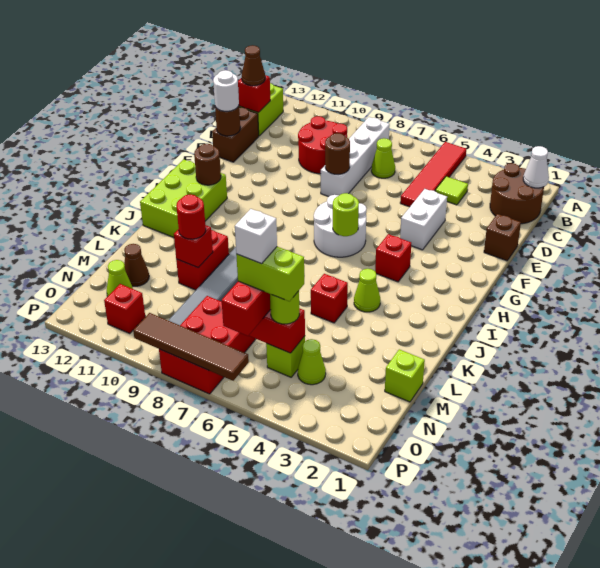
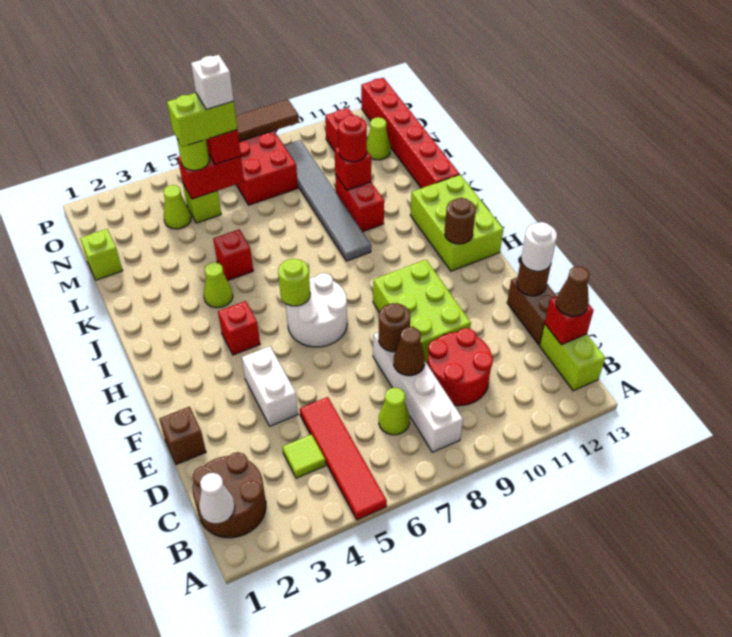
none -> lime 2x3 brick [373,260,471,362]
none -> red 1x6 brick [361,78,460,188]
brown 1x1 cone [124,244,149,286] -> brown 1x1 cone moved to [394,327,425,376]

